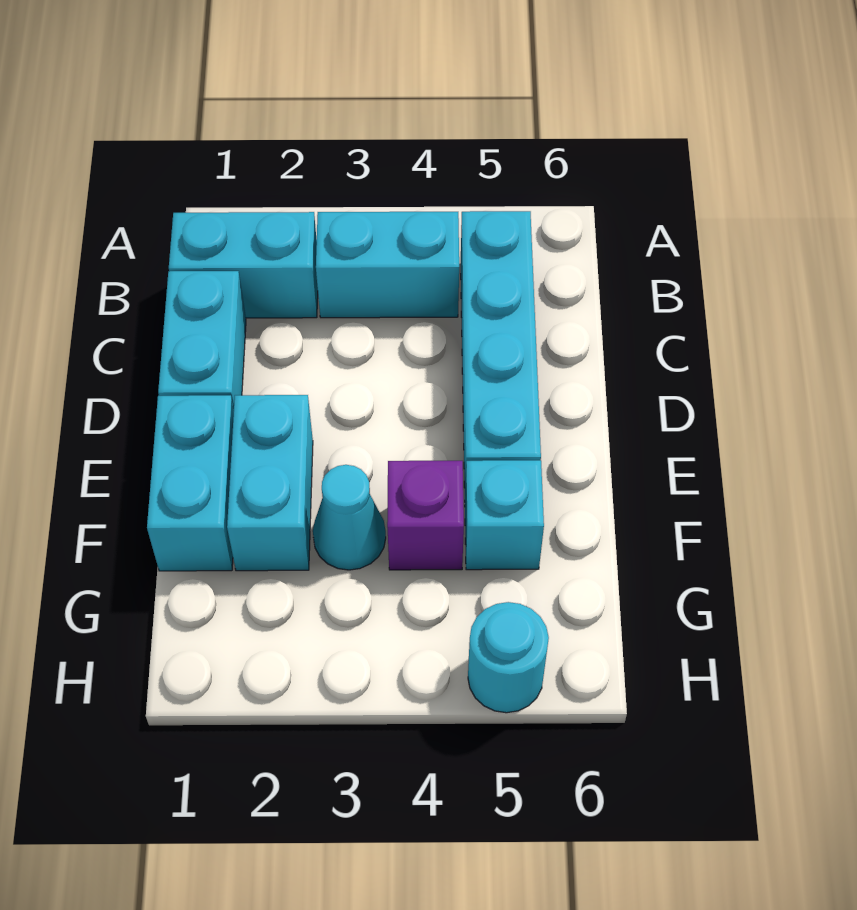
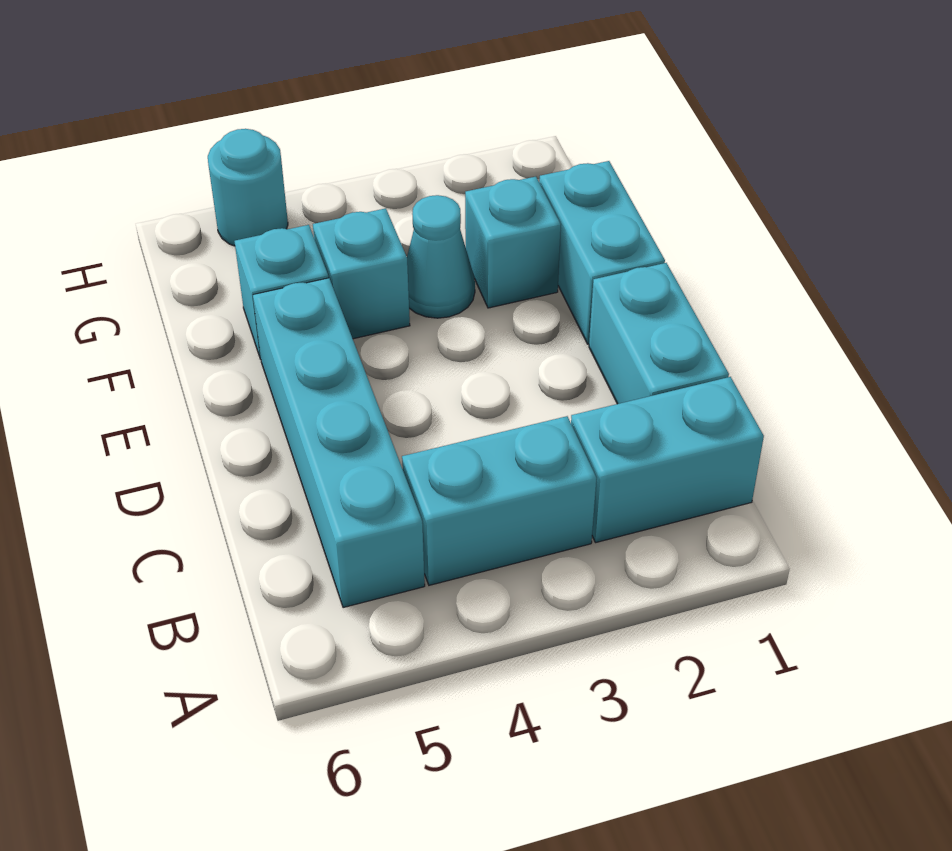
cyan 1x2 brick [227,395,313,571] -> cyan 1x1 brick [465,177,561,308]
purple 1x1 brick [387,461,464,570] -> cyan 1x1 brick [313,208,410,339]

